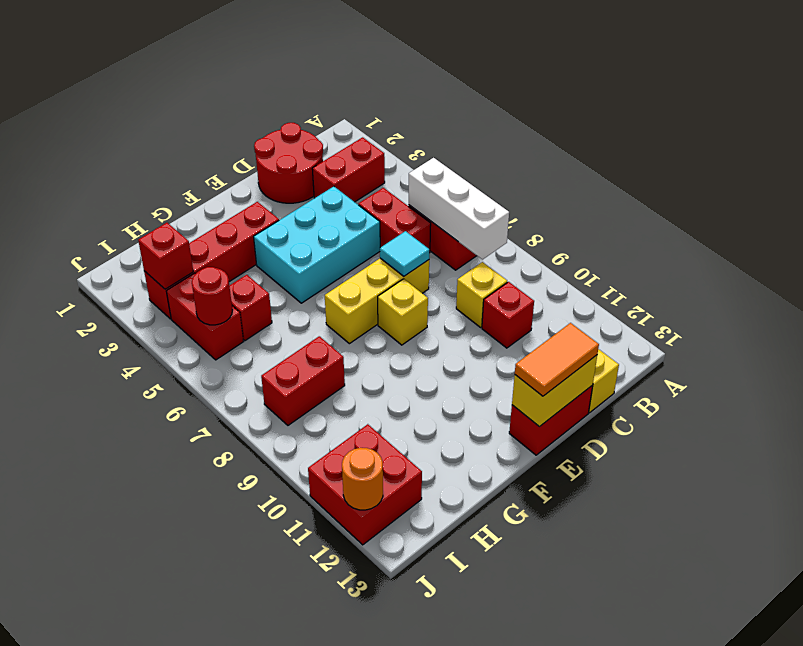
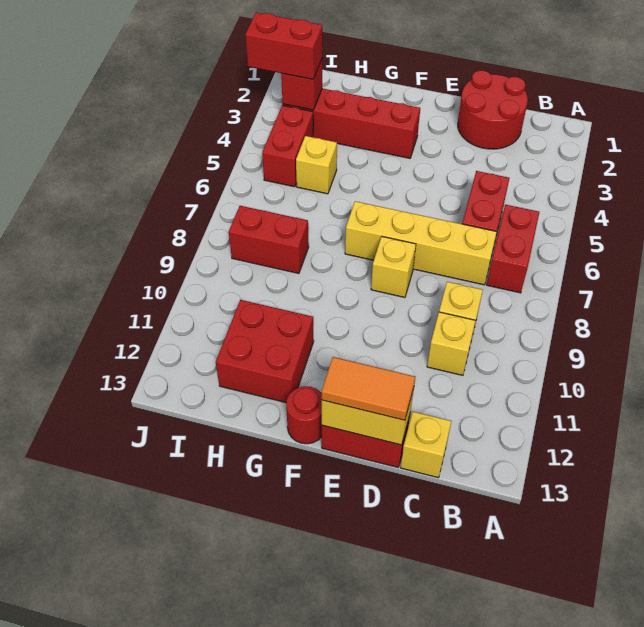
red 1x2 brick [312,137,385,202] -> red 1x2 brick moved to [245,12,322,79]
white 1x3 brick [409,158,509,260] -> none
red 1x1 brick [482,282,534,348] -> yellow 1x1 brick [427,312,476,375]
cyan 2x3 brick [254,186,380,303] -> none
yellow 1x3 brick [325,258,429,344] -> yellow 1x4 brick [345,201,497,285]
cyan 1x1 tile [380,231,429,276] -> none
red 1x1 brick [229,275,272,341] -> yellow 1x1 brick [296,136,337,194]
red 1x1 round brick [192,267,232,325] -> red 1x1 round brick moved to [286,386,322,444]
red 2x2 brick [308,424,422,545] -> red 2x2 brick moved to [216,300,314,403]
orange 1x1 round brick [342,448,383,510] -> none

